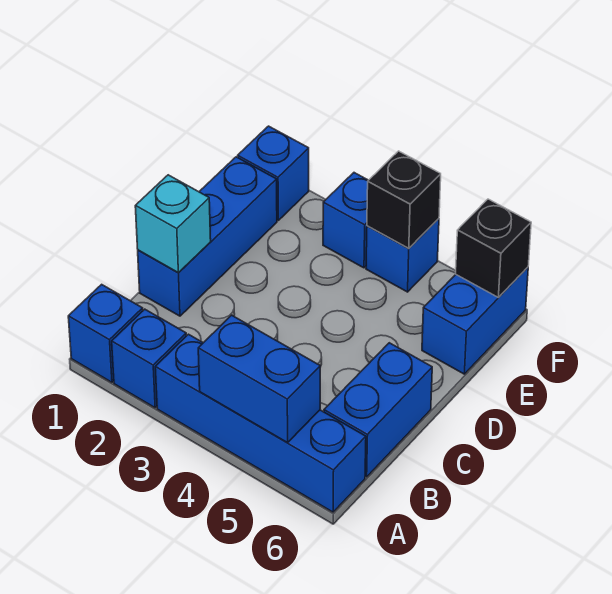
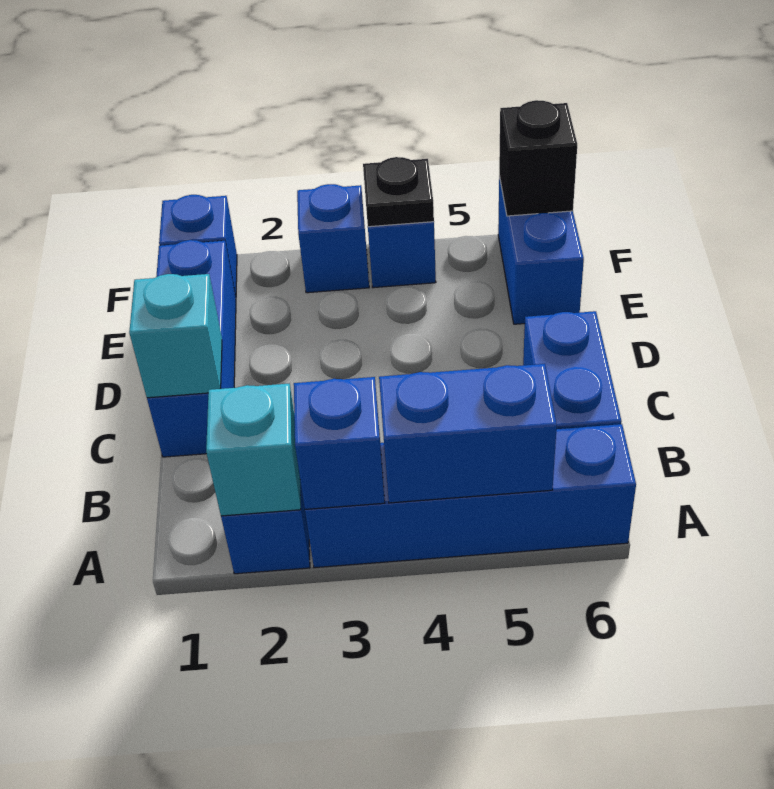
blue 1x1 brick [68,284,143,382] -> blue 1x1 brick moved to [294,377,385,509]
none -> cyan 1x1 brick [206,384,301,516]
black 1x1 brick [367,151,441,248] -> black 1x1 plate [363,157,434,227]

